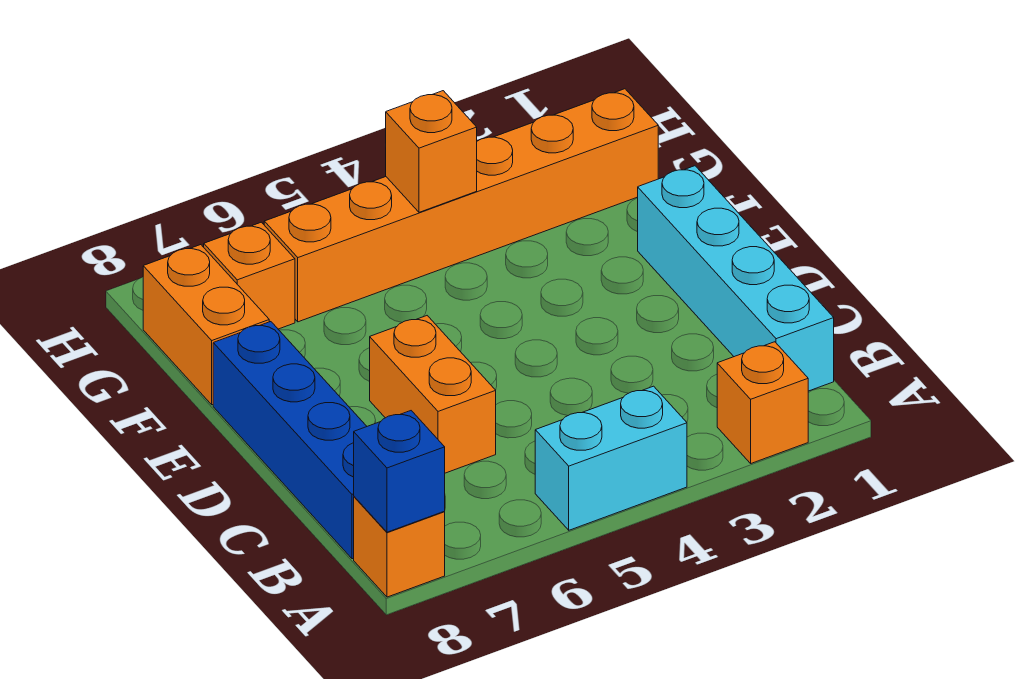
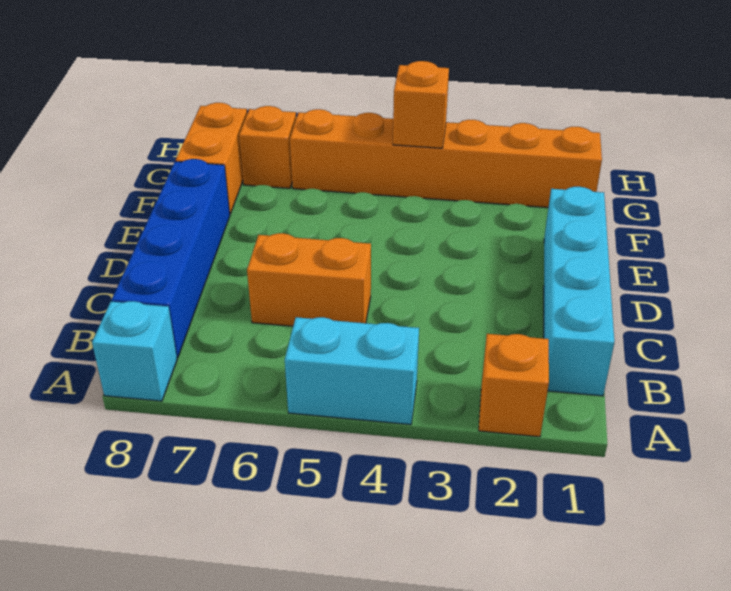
orange 1x1 brick [354,497,445,597] -> cyan 1x1 brick [92,301,177,401]
blue 1x1 brick [354,411,445,532] -> none
orange 1x2 brick [370,316,496,473] -> orange 1x2 brick turned to [247,233,371,326]

